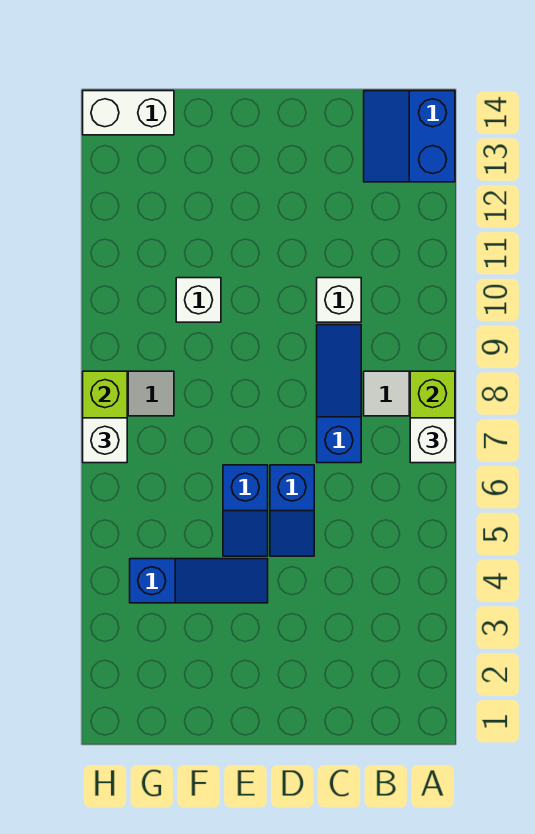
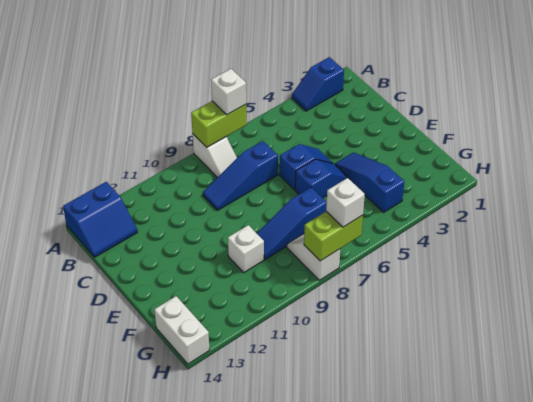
none -> blue 1x2 slope [292,57,344,111]
white 1x1 brick [317,278,361,322] -> none
none -> blue 1x3 slope [257,187,327,259]

